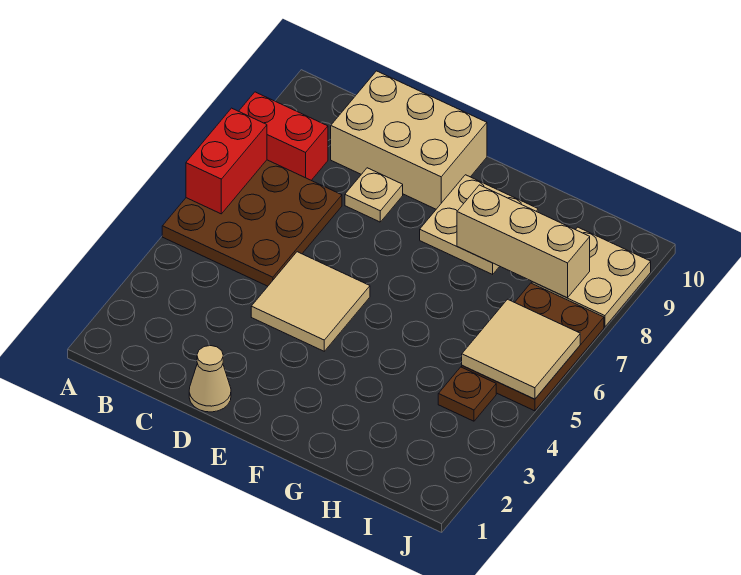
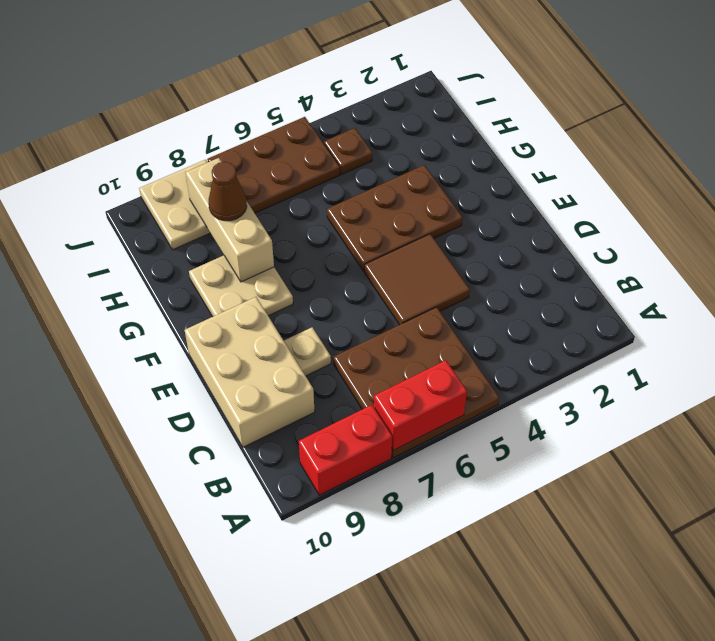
red 1x2 brick [239,92,328,180] -> red 1x2 brick turned to [299,405,392,495]
tan 1x1 cone [189,346,231,412] -> none
tan 2x2 tile [251,252,370,351] -> brown 2x2 tile [364,234,470,325]
none -> brown 2x3 plate [327,165,463,271]
none -> brown 1x1 cone [209,162,247,221]
tan 2x2 tile [462,299,580,399] -> none

